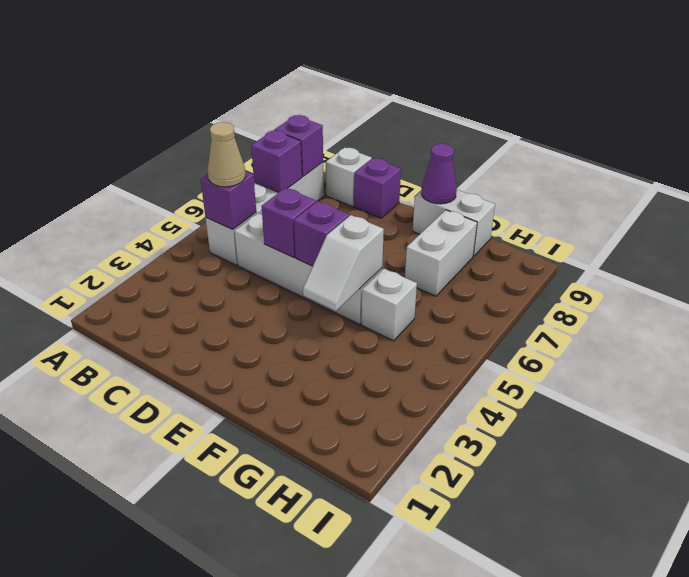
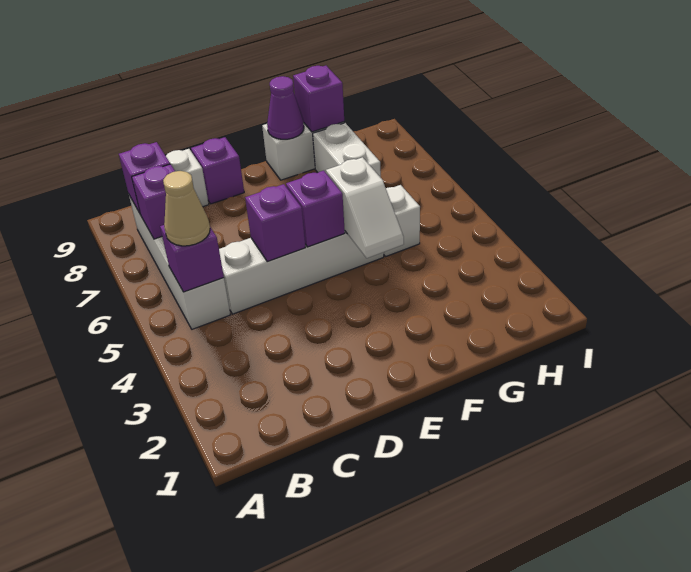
none -> purple 1x1 brick [293,66,344,132]

